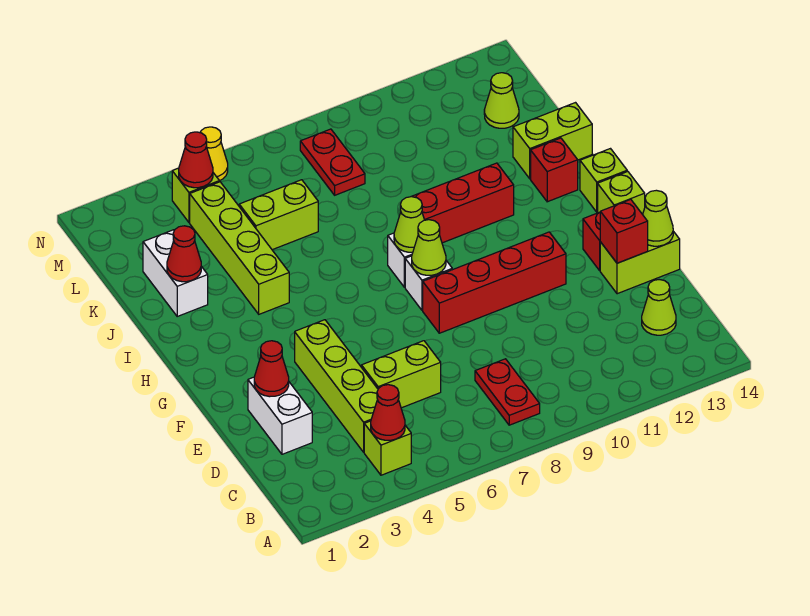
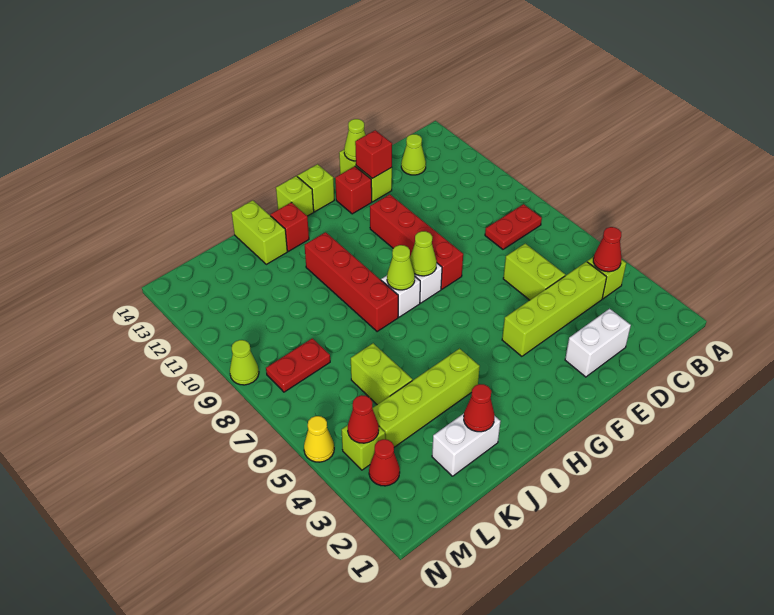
red 1x1 cone [254,341,289,397] -> red 1x1 cone moved to [369,439,400,486]
red 1x3 brick [411,163,514,243] -> red 1x4 brick [305,232,398,332]
lime 1x1 cone [484,73,519,128] -> lime 1x1 cone moved to [230,340,259,385]

